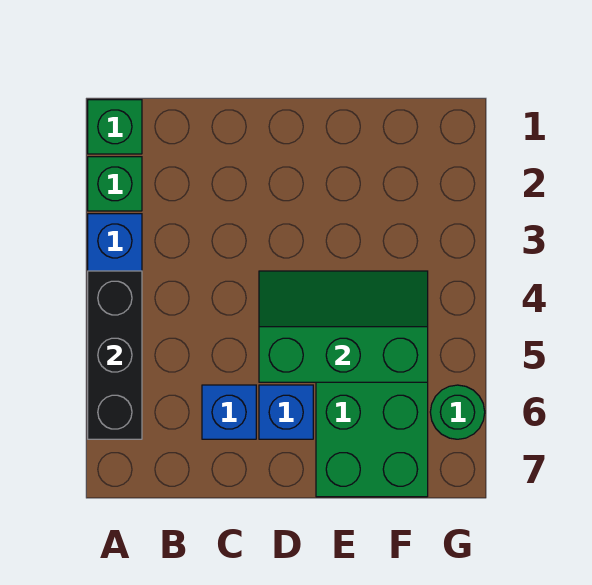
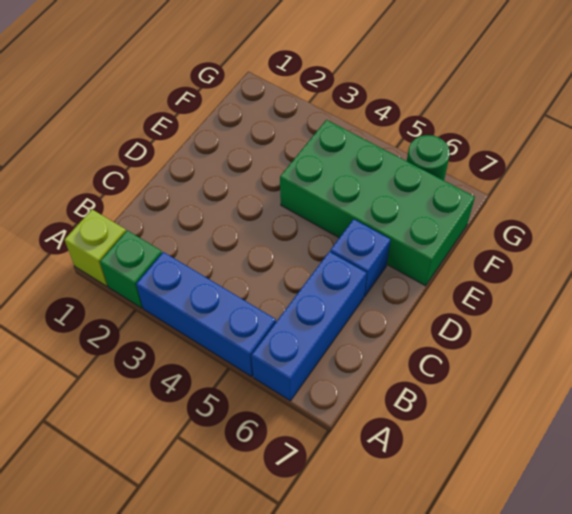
green 1x1 brick [88,100,142,154] -> lime 1x1 brick [64,209,126,286]
black 1x3 brick [88,271,142,439] -> none
blue 1x1 brick [202,385,256,439] -> blue 1x3 brick [252,252,367,401]
green 2x3 slope [259,271,428,382] -> none

